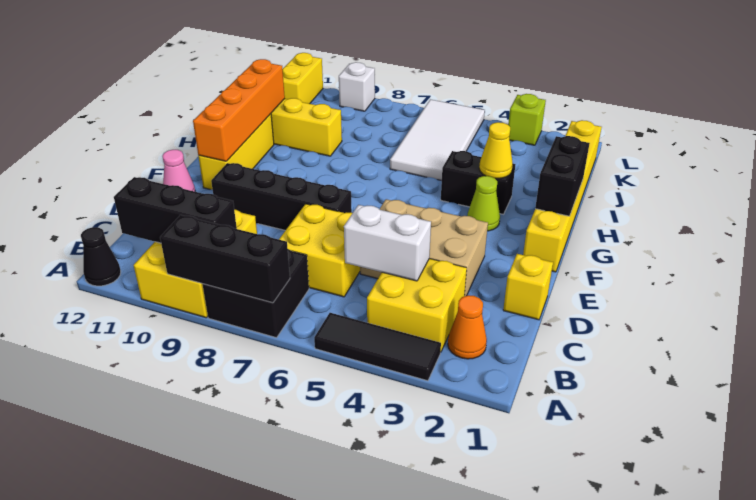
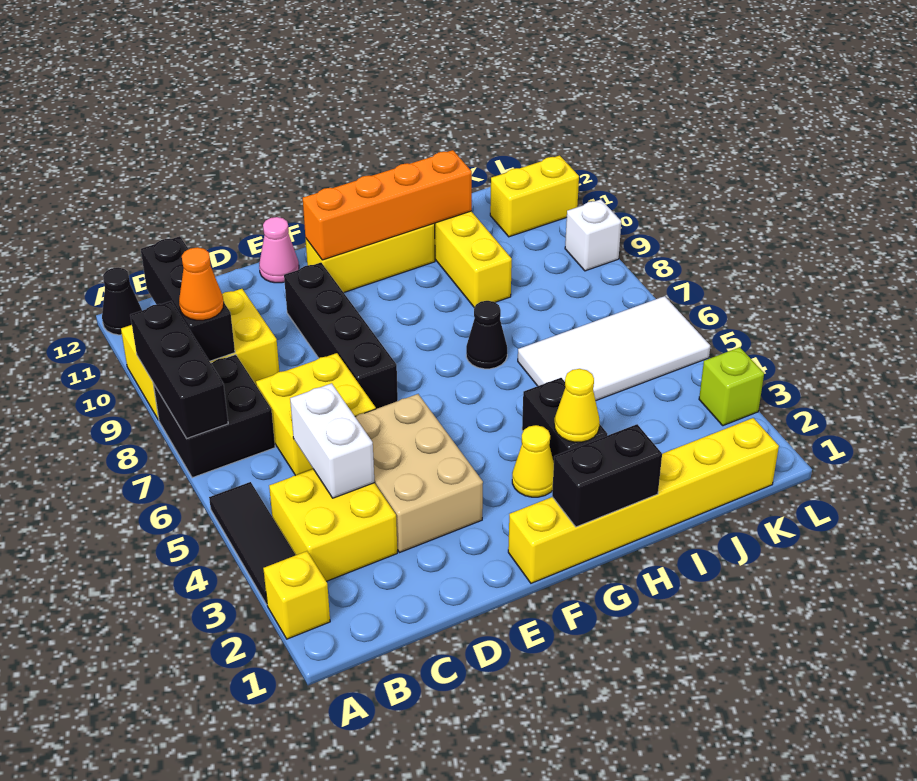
orange 1x1 cone [448,295,487,359] -> orange 1x1 cone moved to [179,247,224,320]
yellow 1x1 brick [503,254,553,320] -> yellow 1x1 brick moved to [263,551,330,639]
lime 1x1 cone [467,176,500,231] -> yellow 1x1 cone [512,425,554,497]
none -> black 1x1 cone [466,301,507,369]

